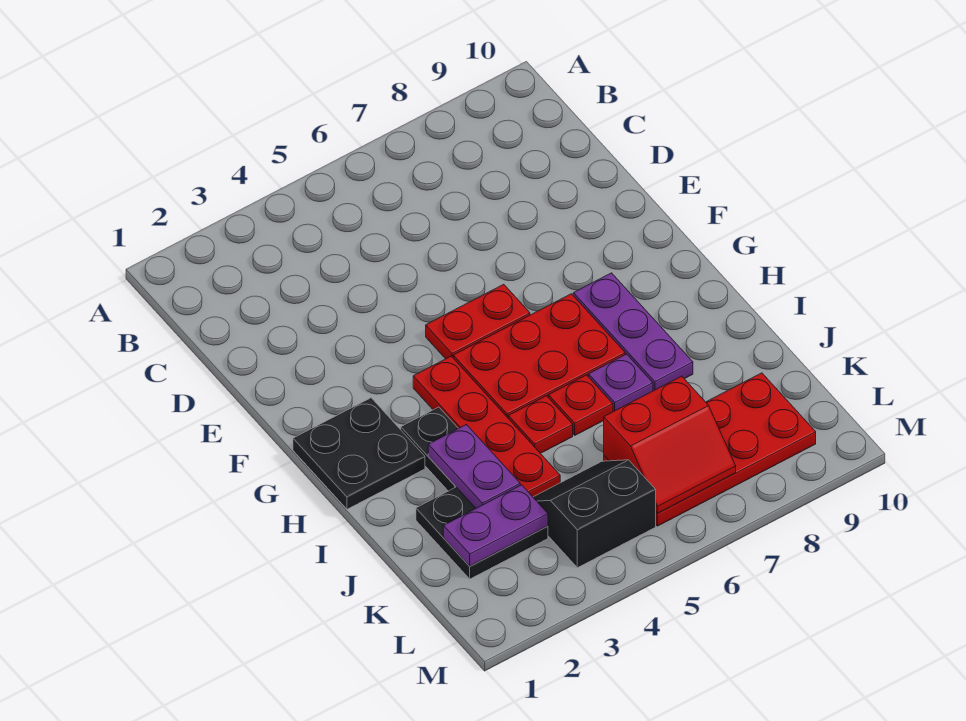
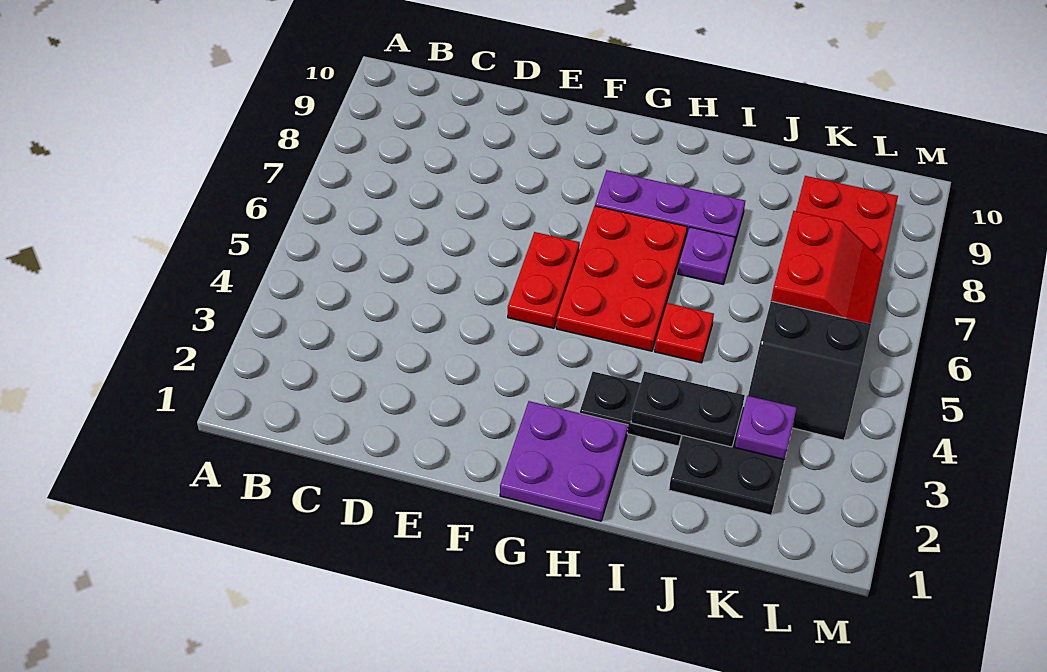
black 2x2 plate [293,398,425,509] -> purple 2x2 plate [500,401,628,521]
red 1x4 plate [413,356,560,497] -> none
purple 1x2 plate [428,425,520,508] -> black 1x2 plate [631,372,745,447]
red 1x1 plate [548,375,613,435] -> none
purple 1x2 plate [443,485,548,566] -> purple 1x1 plate [735,396,797,460]
black 2x2 slope [533,460,656,568] -> black 2x2 slope turned to [748,301,871,440]

